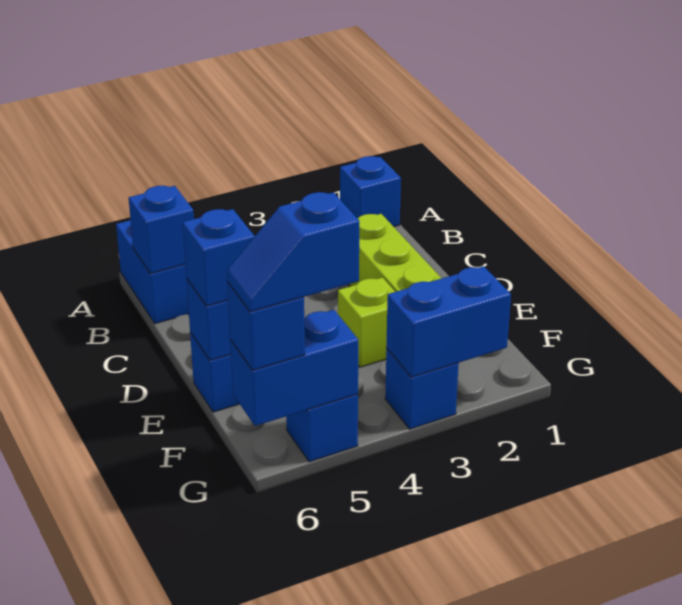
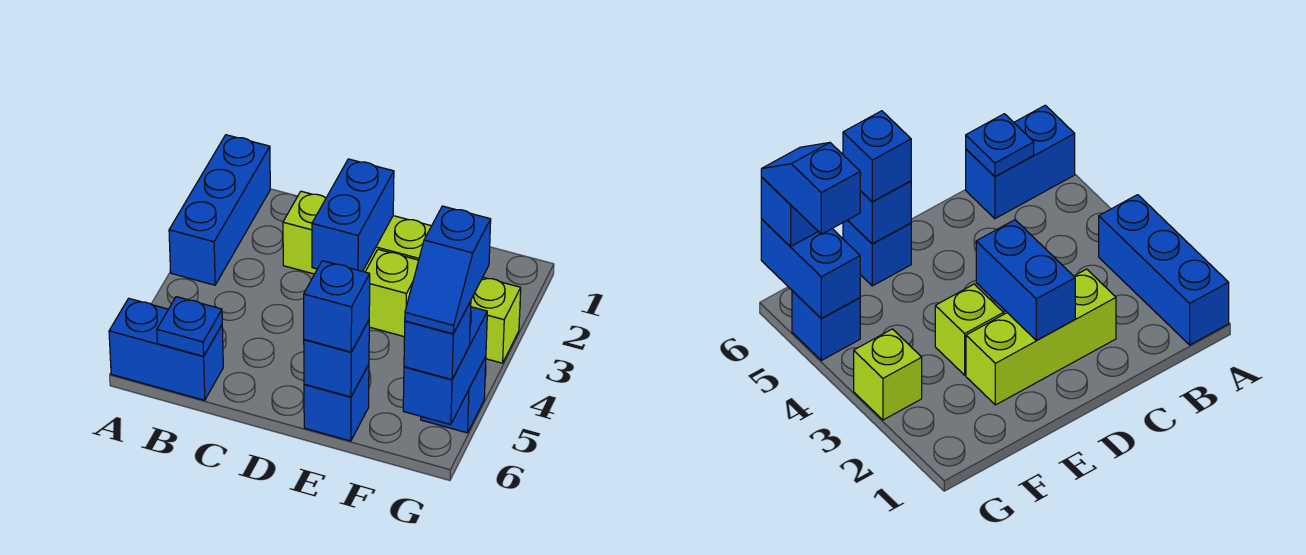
blue 1x1 brick [340,156,401,227] -> blue 1x3 brick [169,135,270,285]
blue 1x1 brick [129,186,194,274] -> blue 1x1 plate [157,297,222,356]
blue 1x2 brick [386,266,511,377] -> blue 1x2 brick moved to [312,159,394,271]
blue 1x1 brick [385,348,459,429] -> lime 1x1 brick [471,277,521,363]

